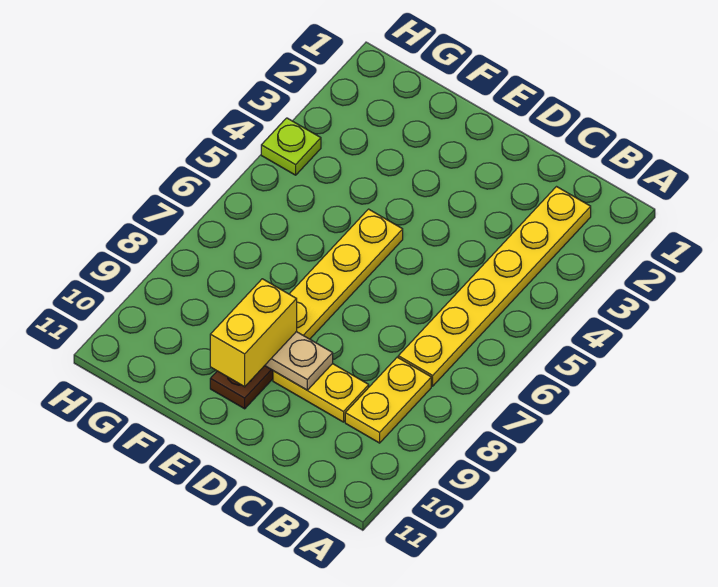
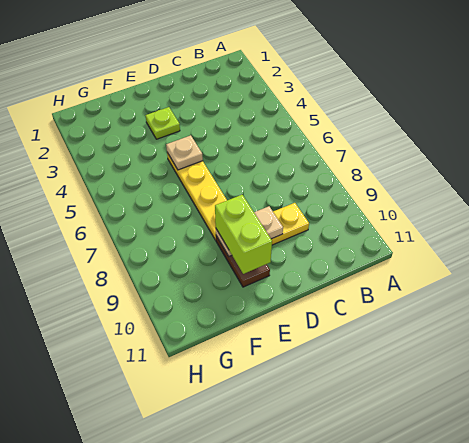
yellow 1x6 plate [398,187,591,386] -> none
yellow 1x2 plate [345,357,431,443] -> none
none -> tan 1x1 plate [166,135,203,170]
yellow 1x2 brick [210,279,297,387] -> lime 1x2 brick [215,195,272,274]
lime 1x1 plate [261,118,321,175] -> lime 1x1 plate moved to [145,107,180,139]

